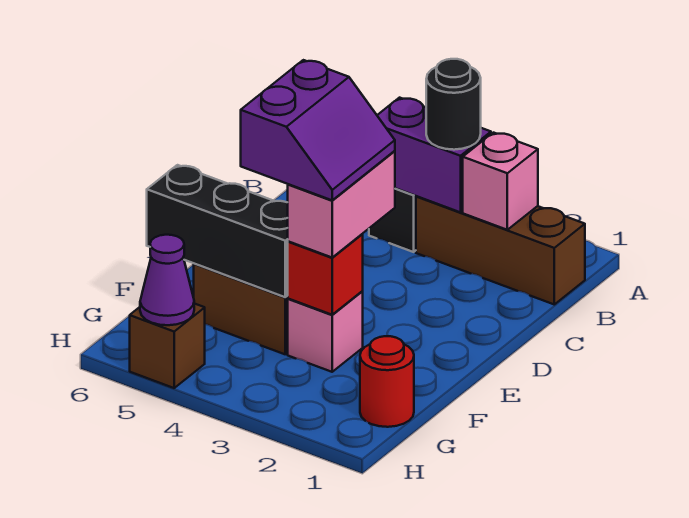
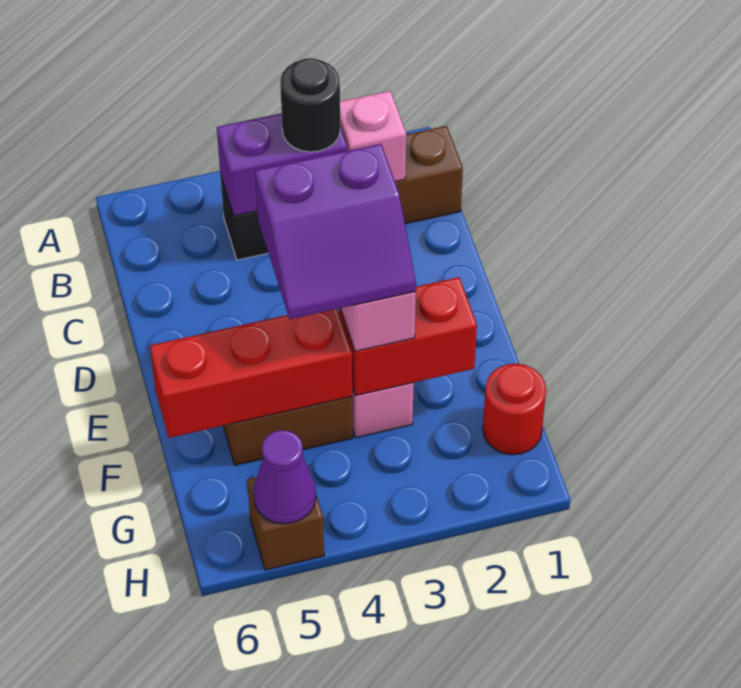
purple 2x2 slope [241,60,395,200] -> purple 2x2 slope turned to [255,144,416,319]
red 1x1 brick [288,234,363,315] -> red 1x2 brick [339,277,477,396]
black 1x3 brick [147,165,288,297] -> red 1x3 brick [150,309,352,438]

